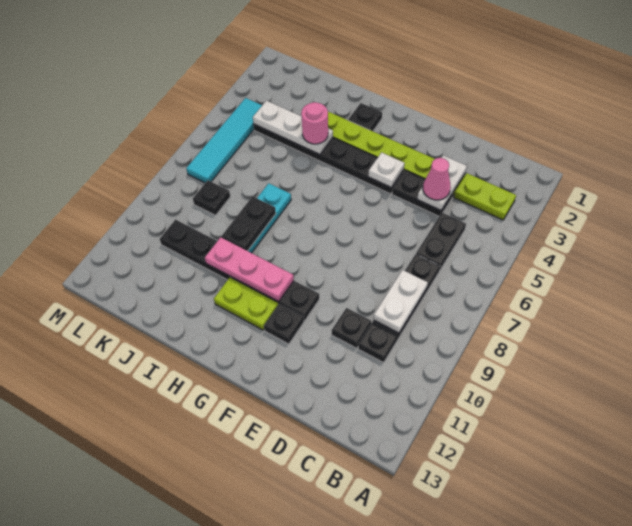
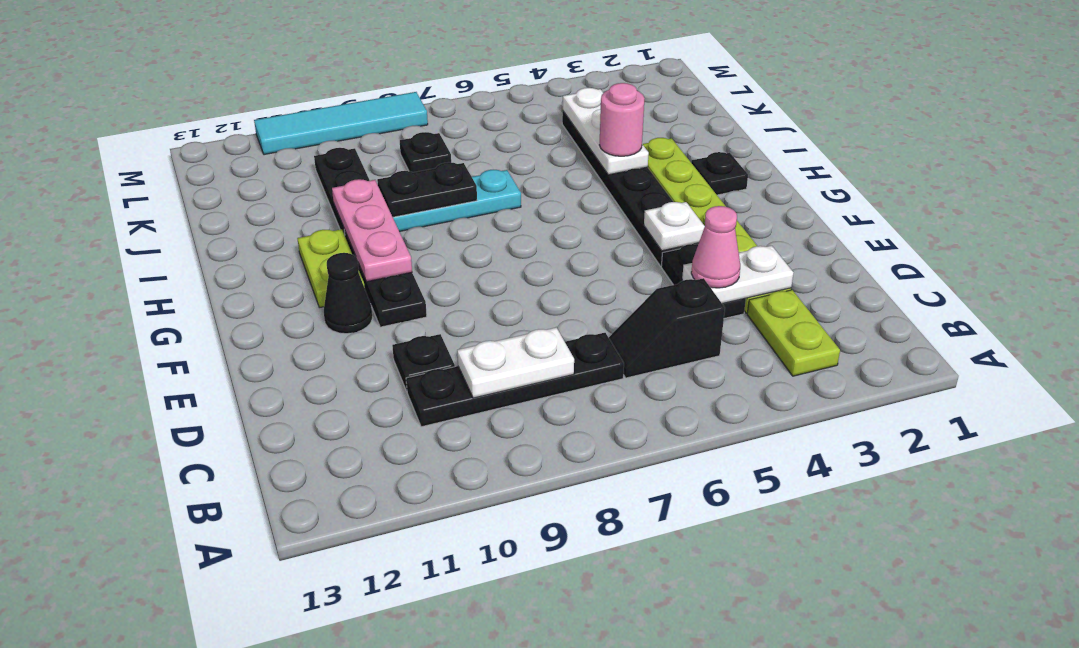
black 1x2 plate [416,213,466,270] -> black 1x2 slope [609,278,725,378]
black 1x1 plate [264,304,304,344] -> black 1x1 cone [324,253,373,334]
cyan 1x4 tile [186,98,262,183] -> cyan 1x4 tile moved to [254,92,428,155]

